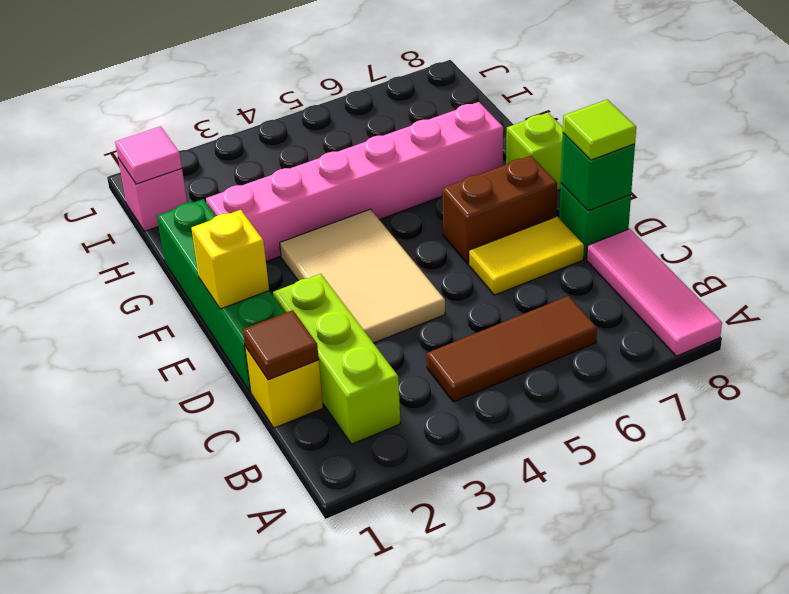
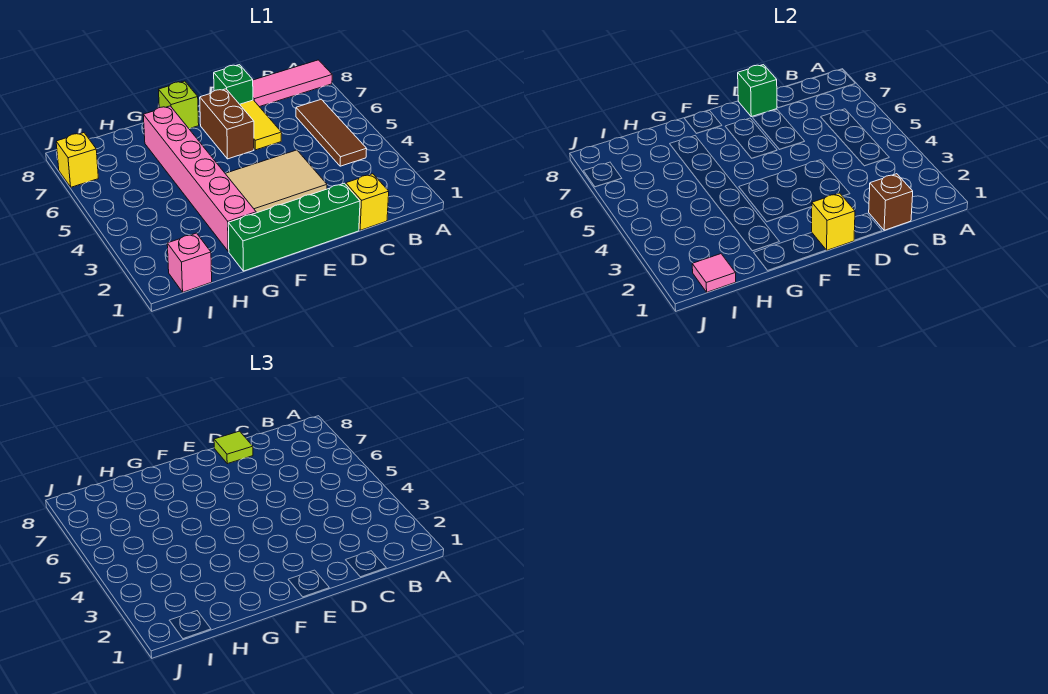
lime 1x3 brick [273,274,400,444] -> none
brown 1x1 tile [243,310,319,380] -> brown 1x1 brick [869,174,913,230]
none -> yellow 1x1 brick [56,133,98,187]

